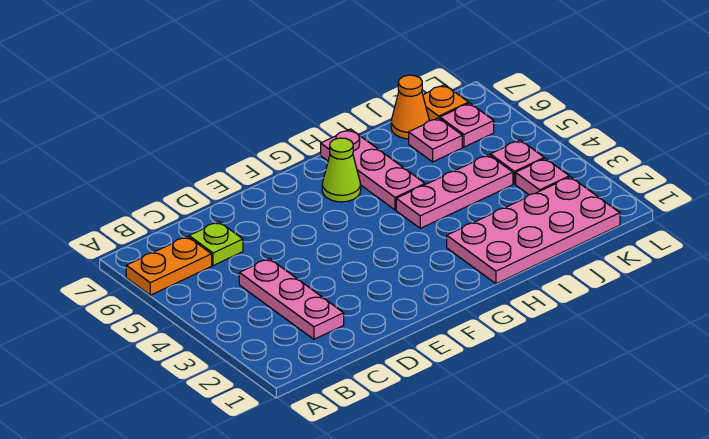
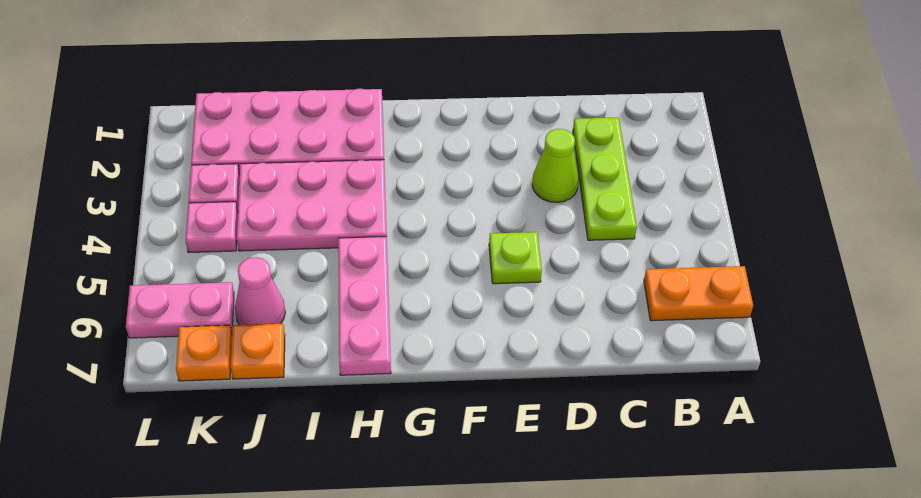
pink 1x3 plate [239,258,344,339] -> lime 1x3 plate [573,117,637,240]
lime 1x1 plate [189,222,243,266] -> lime 1x1 plate moved to [489,232,542,284]
lime 1x1 cone [322,138,361,202] -> lime 1x1 cone moved to [532,129,579,202]
pink 1x3 plate [396,155,513,228] -> pink 2x3 plate [237,160,387,251]
pink 1x1 plate [409,118,462,162] -> pink 1x1 cone [235,257,285,325]
orange 1x1 cone [391,75,429,139] -> orange 1x1 plate [231,324,285,379]
pink 1x1 plate [440,103,494,147] -> pink 1x2 plate [126,282,234,338]

